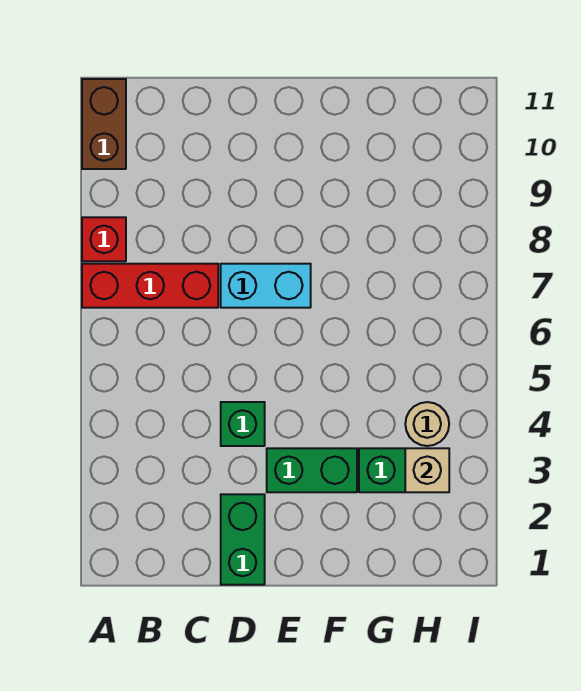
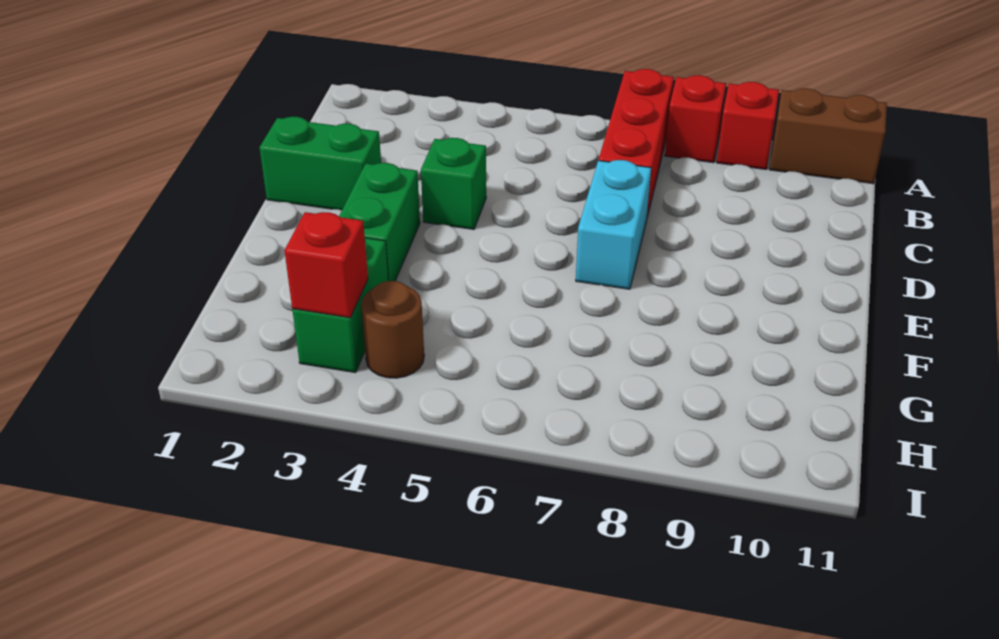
none -> red 1x1 brick [717,82,779,169]
tan 1x1 brick [405,448,449,492] -> red 1x1 brick [284,212,368,318]
tan 1x1 round brick [405,402,449,446] -> brown 1x1 round brick [361,281,424,378]

